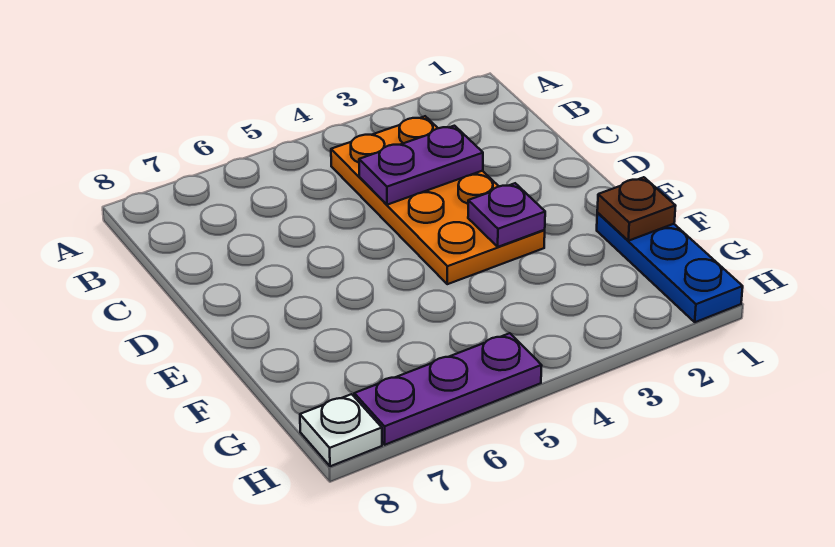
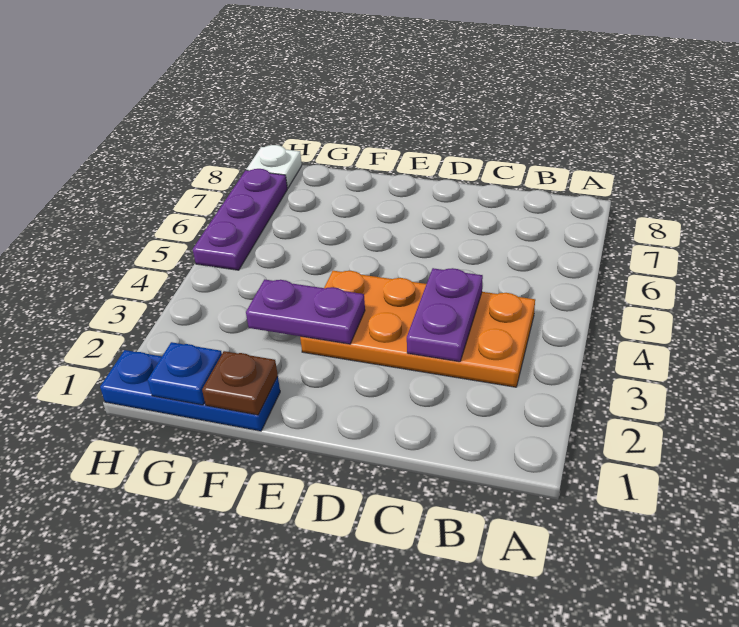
purple 1x1 plate [468,183,545,247] -> purple 1x2 plate [246,280,365,344]
none -> blue 1x1 plate [148,342,222,405]

